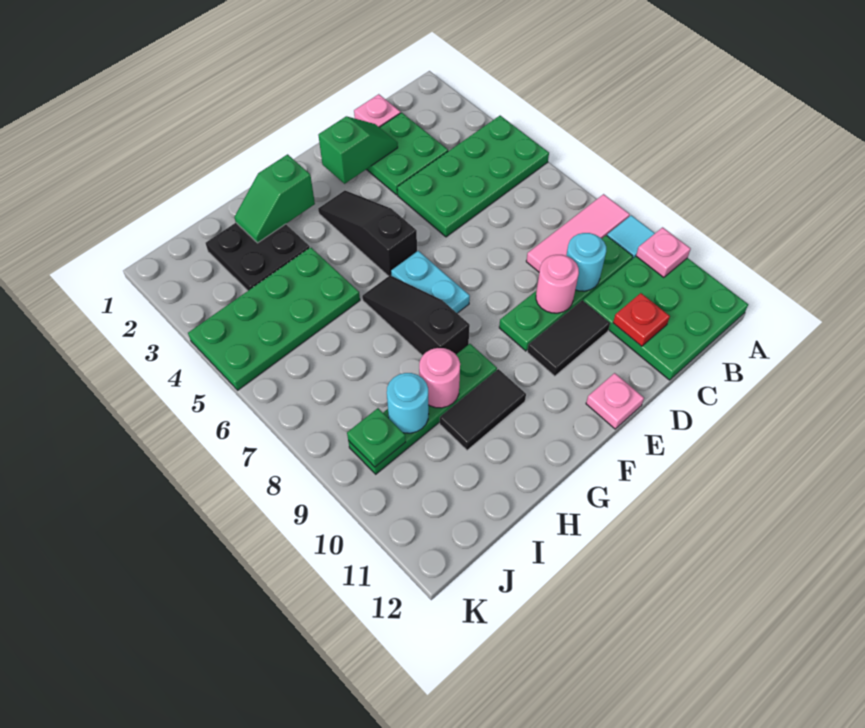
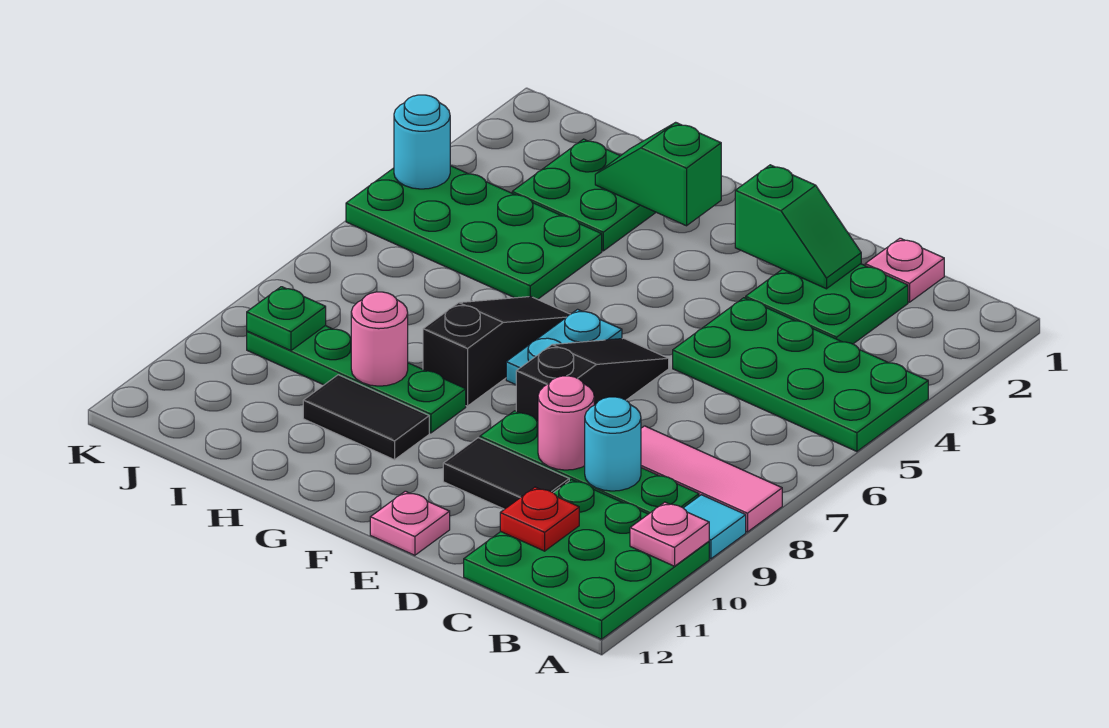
black 1x3 slope [318,191,417,276] -> black 1x3 slope moved to [516,338,669,421]
black 2x2 plate [206,223,310,291] -> green 2x2 plate [512,139,656,251]
cyan 1x1 round brick [387,373,429,433] -> cyan 1x1 round brick moved to [394,95,450,189]

